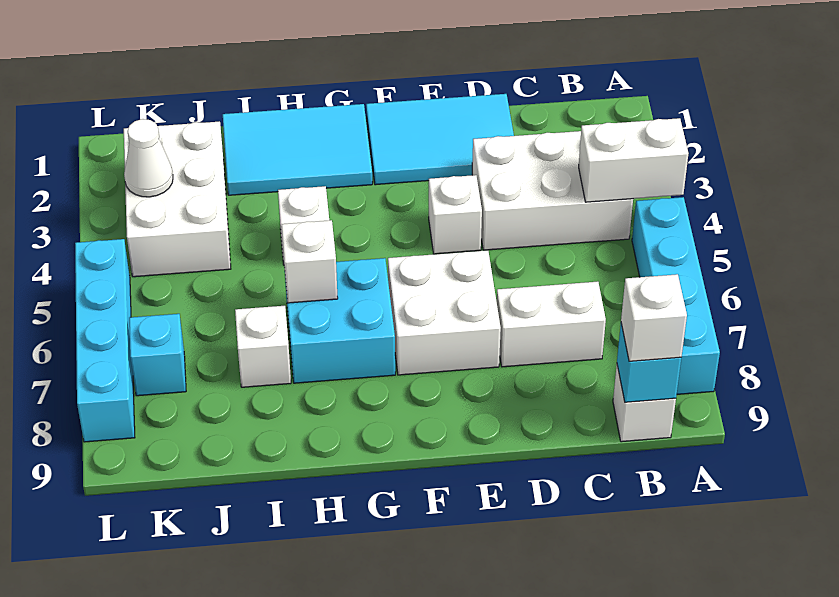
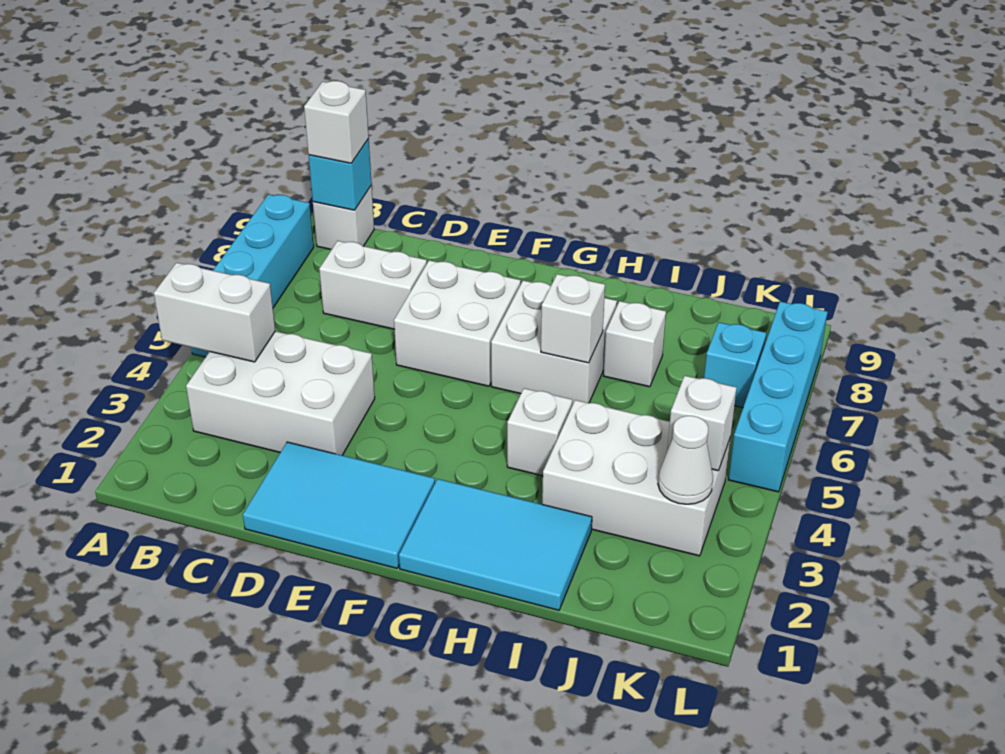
white 1x1 brick [429,175,482,254] -> white 1x1 brick moved to [667,376,737,471]
cyan 2x2 brick [285,258,395,383] -> white 2x2 brick [491,280,617,405]
white 2x3 brick [124,122,231,277] -> white 2x3 brick turned to [542,400,731,556]

